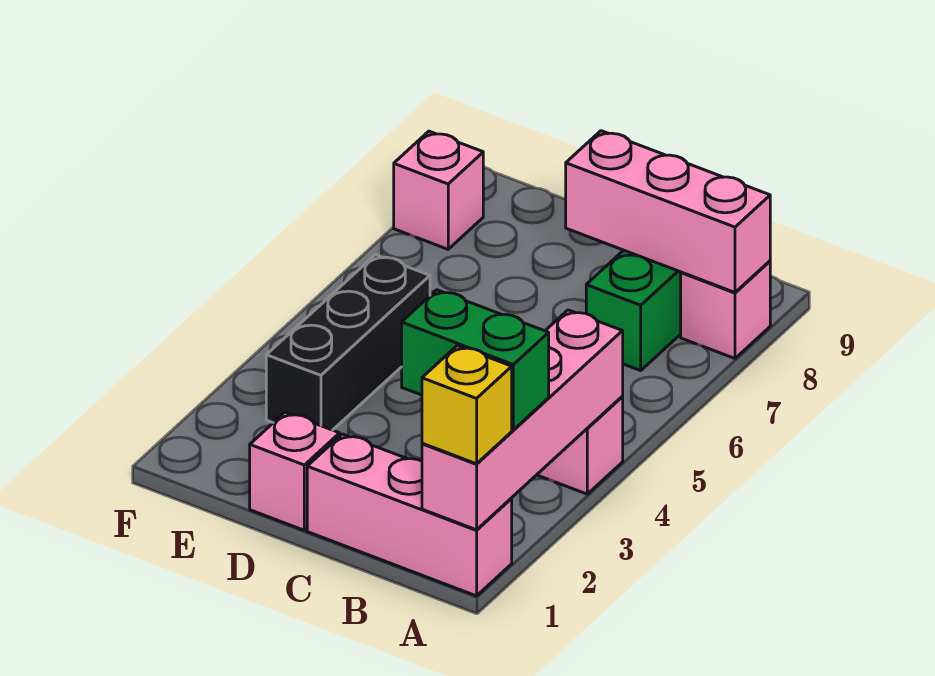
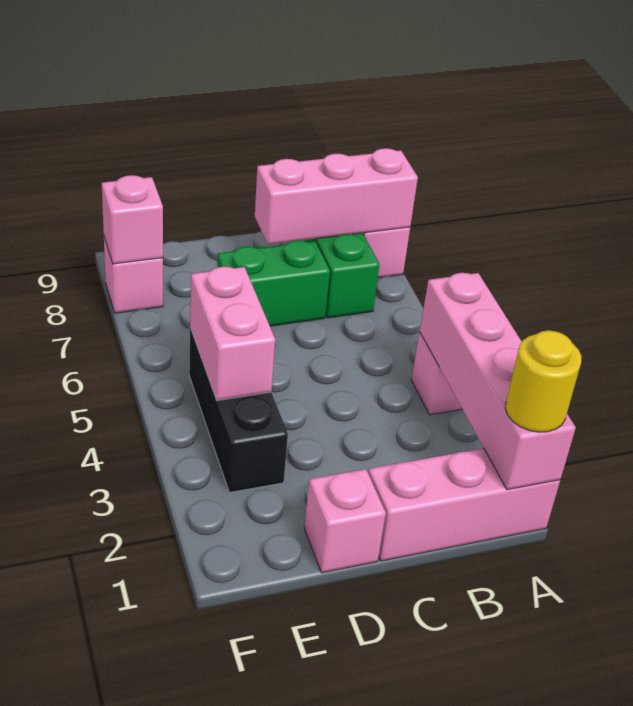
yellow 1x1 brick [422,346,512,464] -> yellow 1x1 round brick [505,330,582,432]
green 1x2 brick [402,290,549,430] -> green 1x2 brick moved to [217,240,330,326]
none -> pink 1x2 brick [190,267,275,400]
none -> pink 1x1 brick [102,175,163,264]

